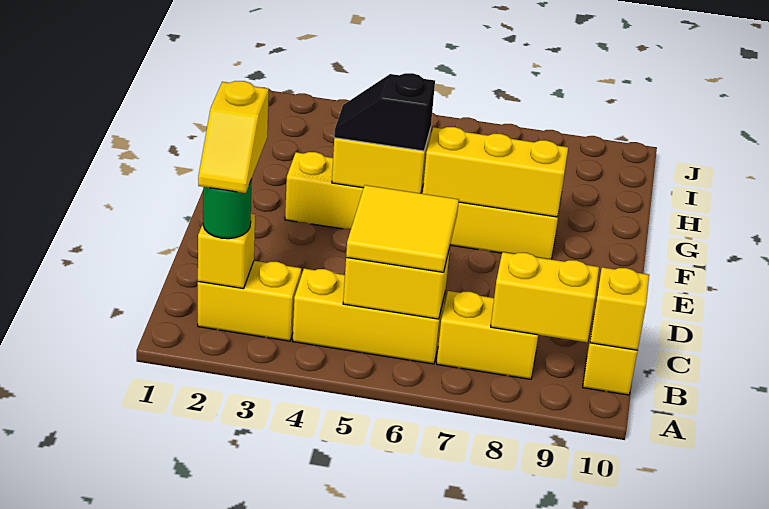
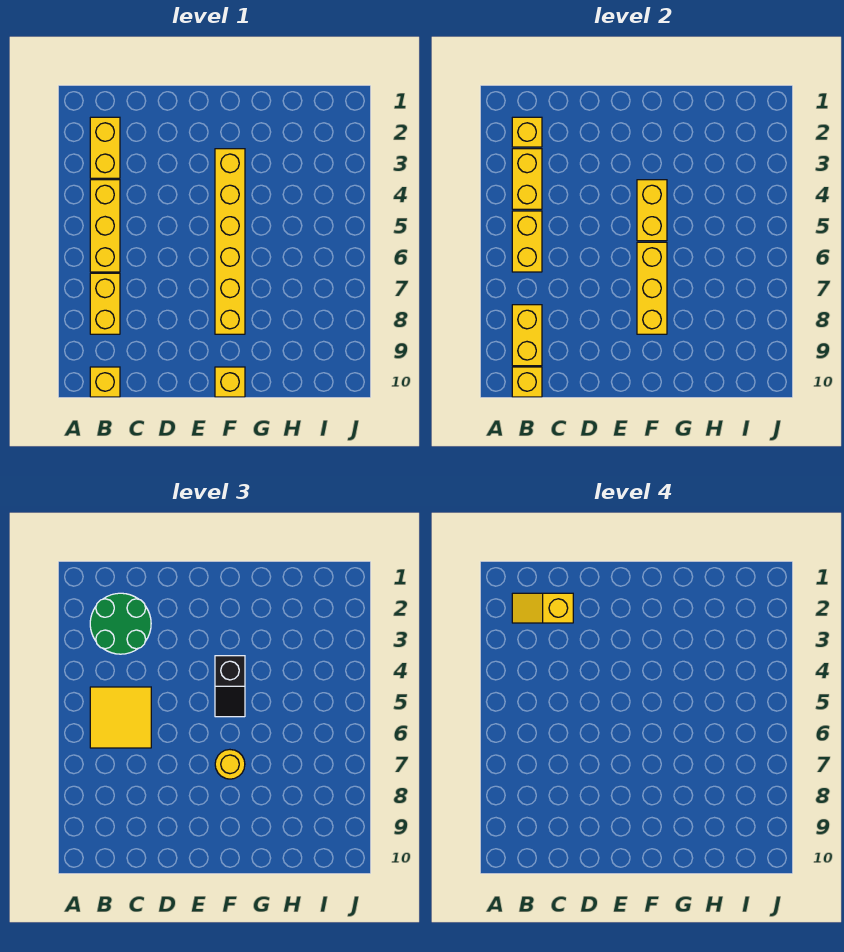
green 1x1 round brick [203,179,252,239] -> green 2x2 round brick [90,593,151,654]
none -> yellow 1x2 brick [512,149,542,209]
black 1x2 slope [334,73,435,151] -> black 1x2 slope turned to [215,656,245,717]
none -> yellow 1x1 round brick [215,750,245,779]
none -> yellow 1x1 brick [215,367,245,397]

